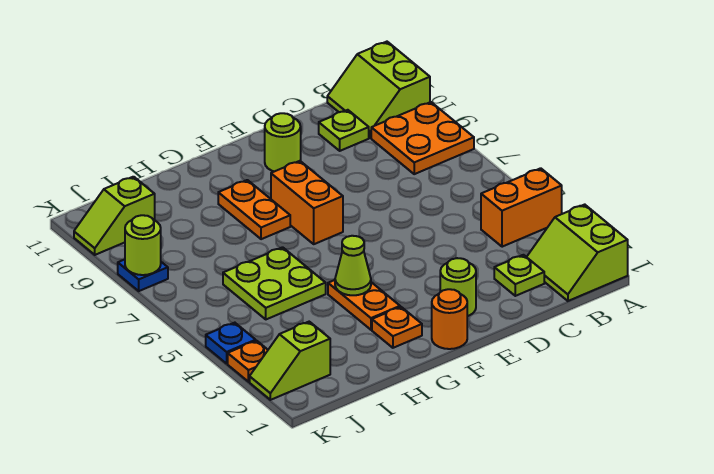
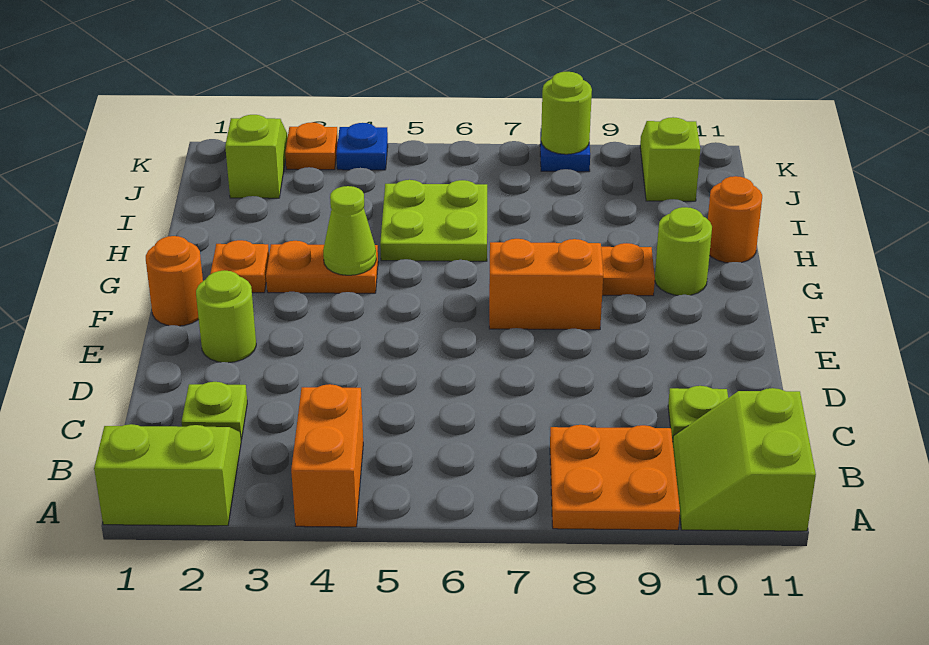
lime 2x2 slope [327,42,430,138] -> lime 2x2 slope turned to [673,388,816,531]
lime 1x1 round brick [265,113,301,172] -> lime 1x1 round brick moved to [655,207,712,295]
none -> orange 1x1 round brick [708,176,762,263]

